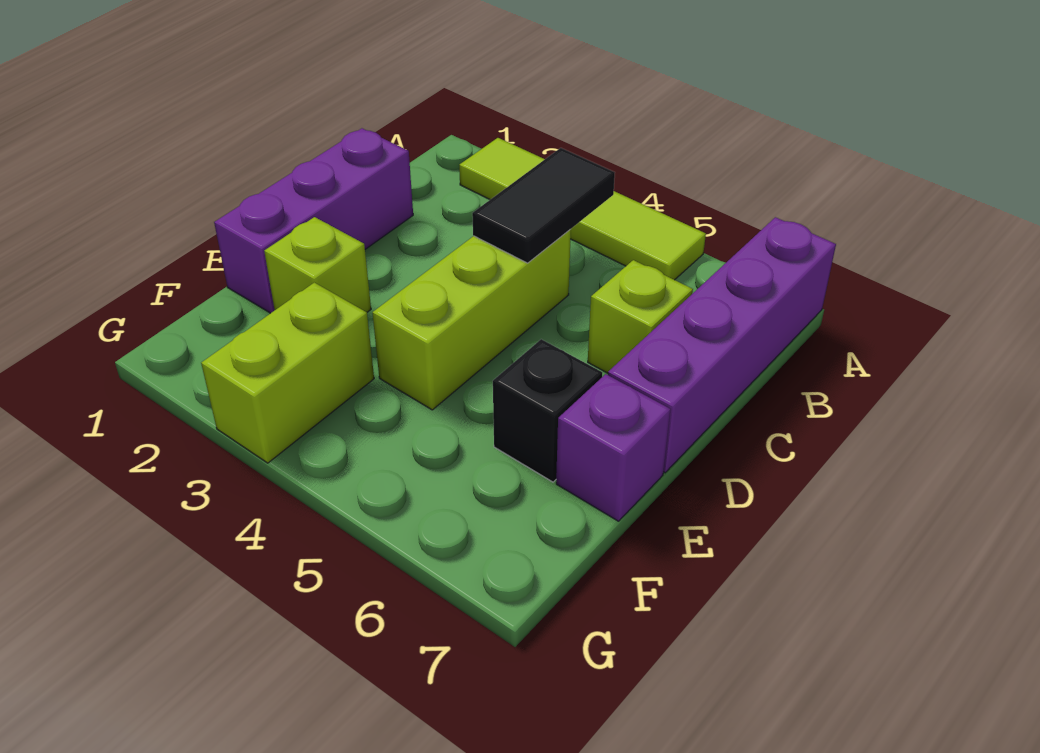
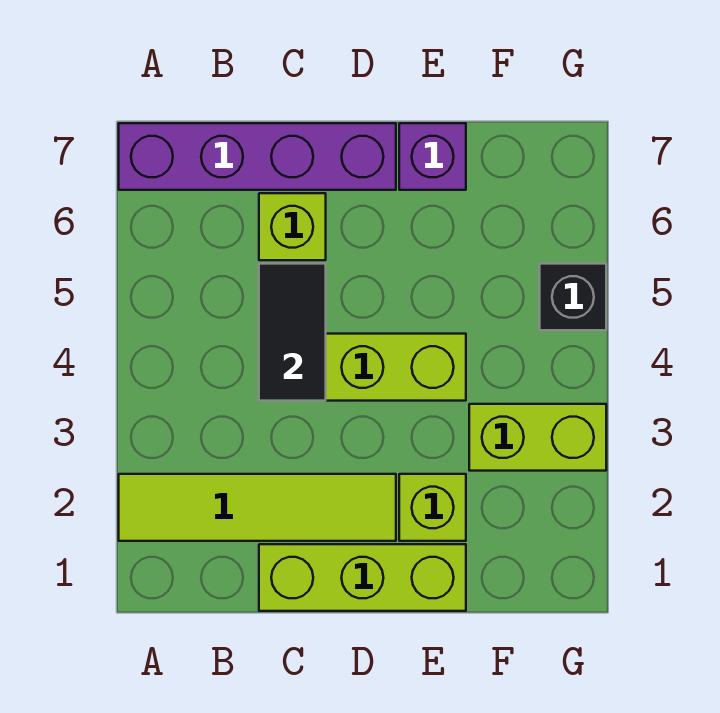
lime 1x4 tile [459,138,706,280] -> lime 1x4 tile turned to [119,474,396,541]
black 1x2 tile [472,148,615,263] -> black 1x2 tile turned to [259,264,326,401]
purple 1x3 brick [214,128,413,313] -> lime 1x3 brick [259,544,466,611]
black 1x1 brick [493,339,602,482] -> black 1x1 brick moved to [540,264,606,330]

